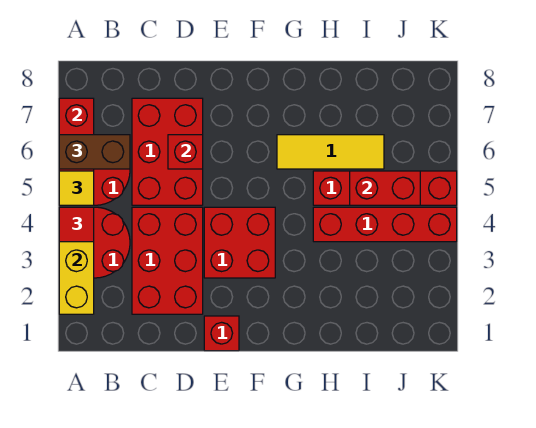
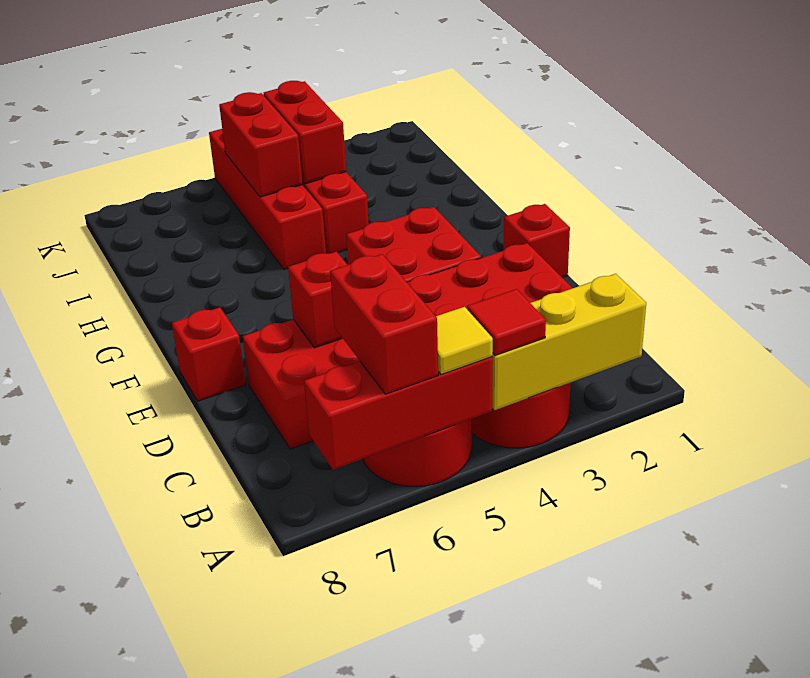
brown 1x2 brick [59,135,130,169] -> red 1x2 brick [330,254,438,394]
none -> red 1x1 brick [172,307,246,401]
yellow 1x3 tile [277,135,384,169] -> none
none -> red 1x2 brick [264,81,346,184]

